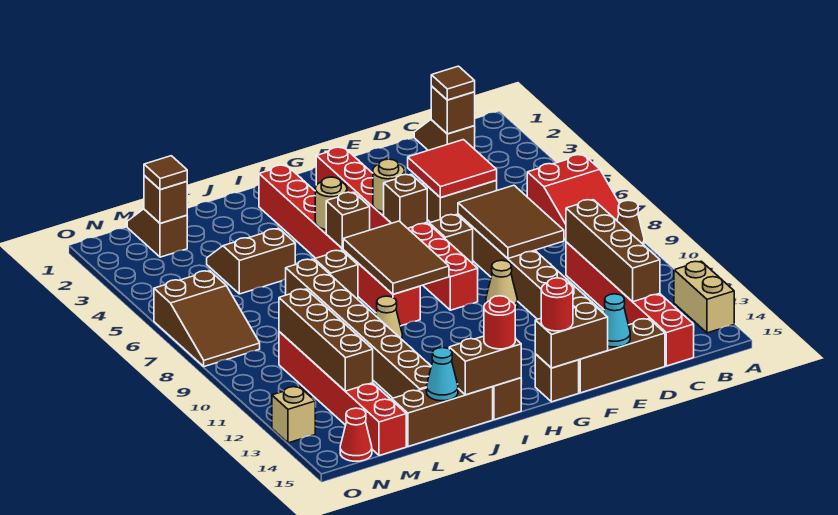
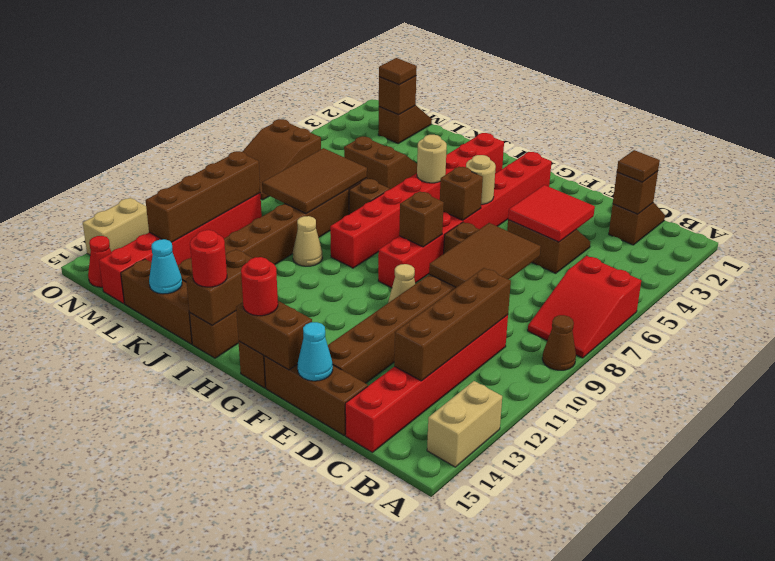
brown 2x3 tile [343,221,449,294] -> brown 2x3 tile moved to [262,148,367,214]
brown 1x1 brick [326,192,370,249] -> brown 1x1 brick moved to [399,191,444,247]
brown 1x2 brick [449,336,521,395] -> brown 1x2 brick turned to [186,249,252,325]
tan 1x1 brick [272,387,315,443] -> tan 1x2 brick [83,198,149,255]

